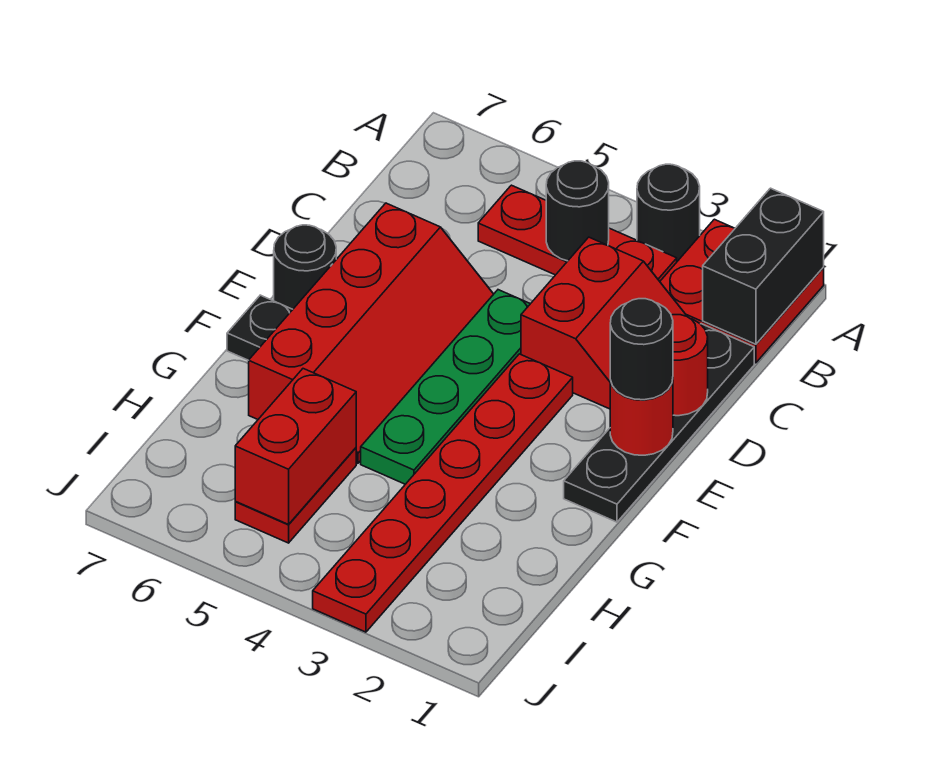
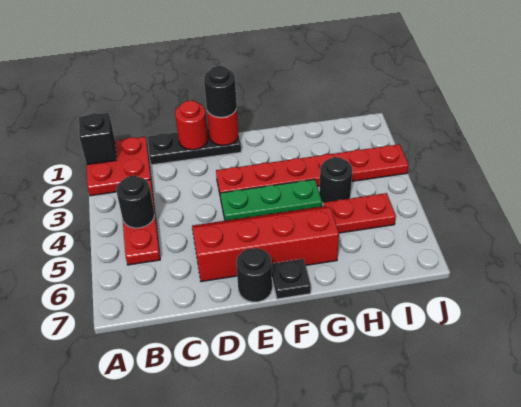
black 1x2 brick [703,188,824,344] -> black 1x1 brick [79,113,116,165]
black 1x1 round brick [637,164,700,261] -> black 1x1 round brick moved to [319,157,352,204]
black 1x4 plate [564,324,754,522] -> black 1x3 plate [147,128,241,165]
red 2x2 slope [521,237,687,409] -> none
green 1x4 plate [361,290,530,484] -> green 1x3 plate [220,179,322,221]
red 1x2 brick [235,369,356,524] -> none

